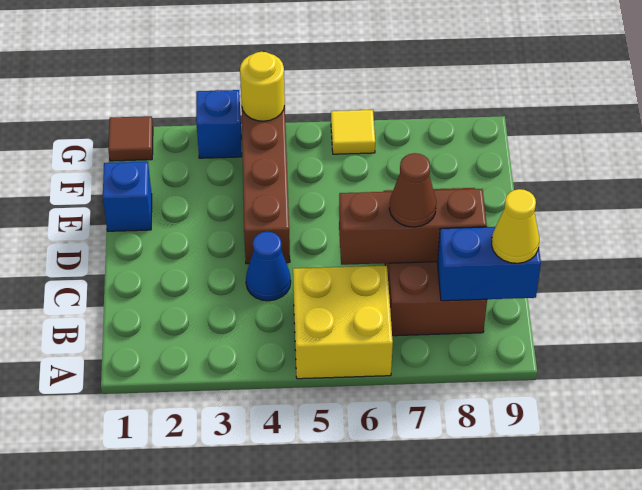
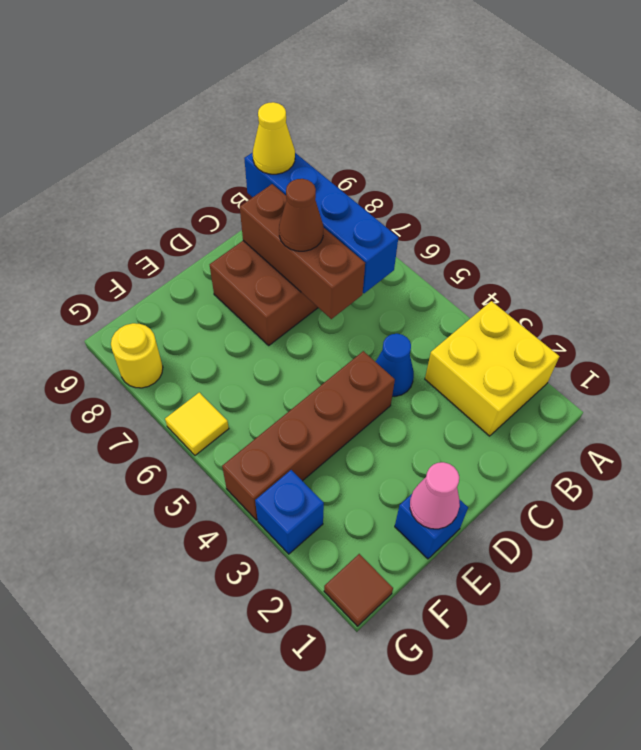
yellow 2x2 brick [293,266,393,379] -> yellow 2x2 brick moved to [425,301,559,436]
blue 1x2 brick [437,227,541,301] -> blue 1x4 brick [244,152,398,293]
none -> pink 1x1 cone [410,462,460,529]
yellow 1x1 round brick [240,52,285,121] -> yellow 1x1 round brick moved to [111,323,163,388]

